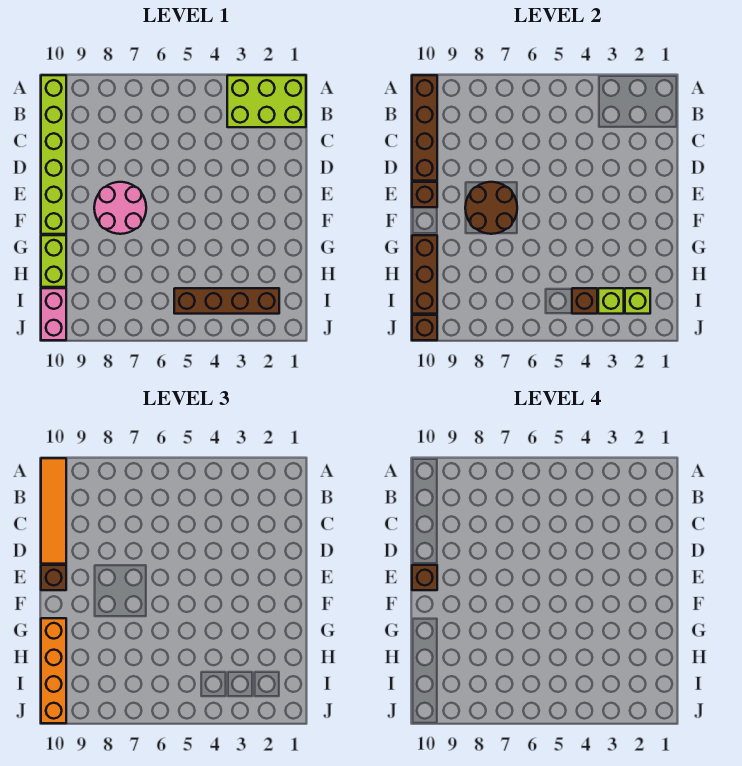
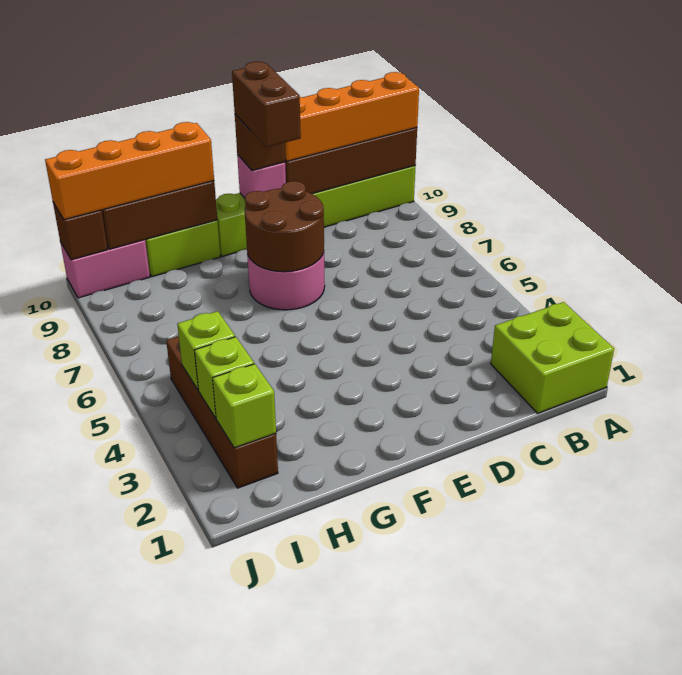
lime 2x3 brick [227,75,306,127] -> lime 2x2 brick [491,302,614,413]
orange 1x4 tile [41,458,66,564] -> orange 1x4 brick [284,72,419,161]
brown 1x1 brick [412,182,437,207] -> pink 1x1 brick [237,155,286,198]
brown 1x1 brick [412,565,437,590] -> brown 1x2 brick [232,62,301,147]
brown 1x1 brick [572,288,597,314] -> lime 1x1 brick [177,311,235,390]

